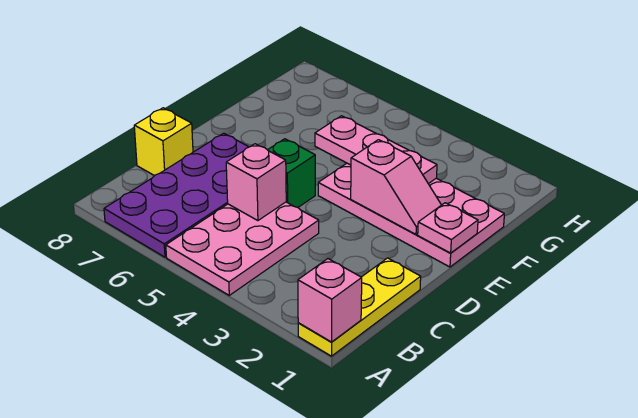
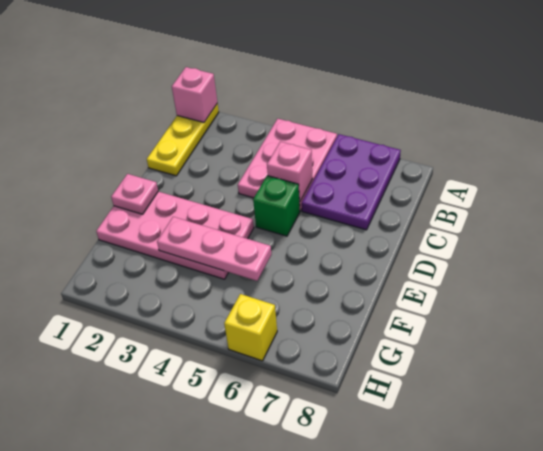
purple 2x4 plate [104,133,248,257] -> purple 2x3 plate [302,134,401,230]
yellow 1x1 brick [134,108,193,176] -> yellow 1x1 brick moved to [224,294,277,361]
pink 1x2 slope [351,140,441,235] -> none

